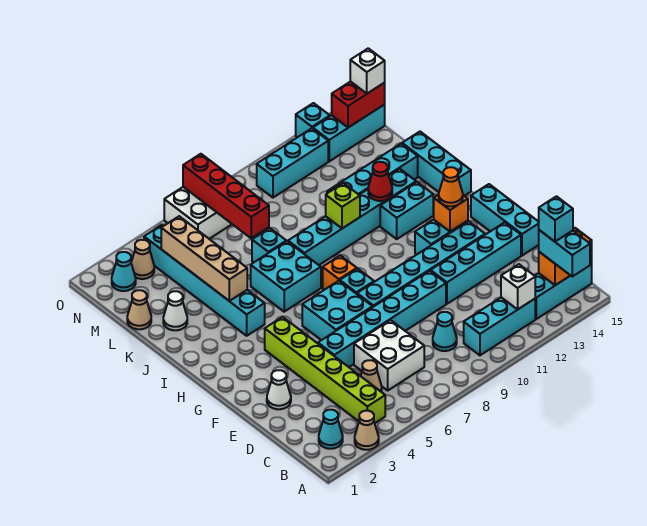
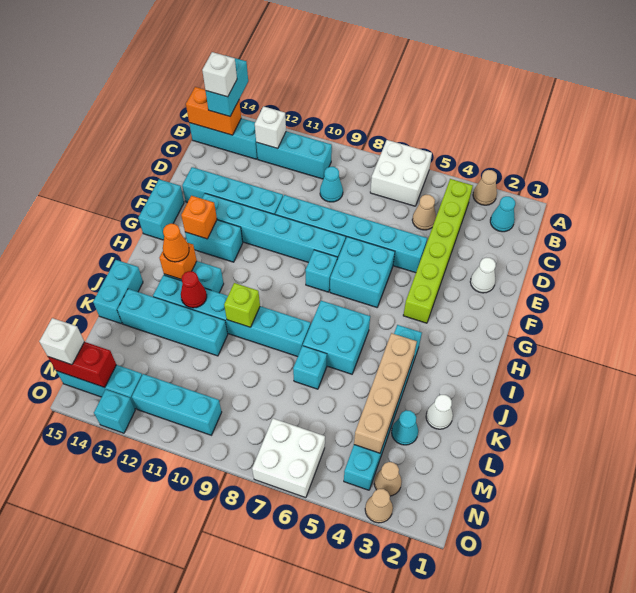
cyan 1x1 brick [539,196,573,242] -> white 1x1 brick [202,52,237,97]
white 2x2 brick [354,320,424,390] -> white 2x2 brick moved to [370,140,432,206]
cyan 1x3 brick [471,184,539,256] -> cyan 1x2 brick [138,179,184,240]
orange 1x1 cone [439,167,463,206] -> orange 1x1 cone moved to [163,224,189,262]
orange 1x1 brick [323,255,357,290] -> orange 1x1 brick moved to [159,243,197,279]
cyan 1x3 brick [402,132,471,196] -> cyan 1x2 brick [93,260,143,324]
tan 1x1 cone [127,290,151,329] -> tan 1x1 cone moved to [365,489,393,523]
red 1x4 brick [183,154,269,238] -> none
cyan 1x1 cone [112,252,136,291] -> cyan 1x1 cone moved to [392,410,418,445]

